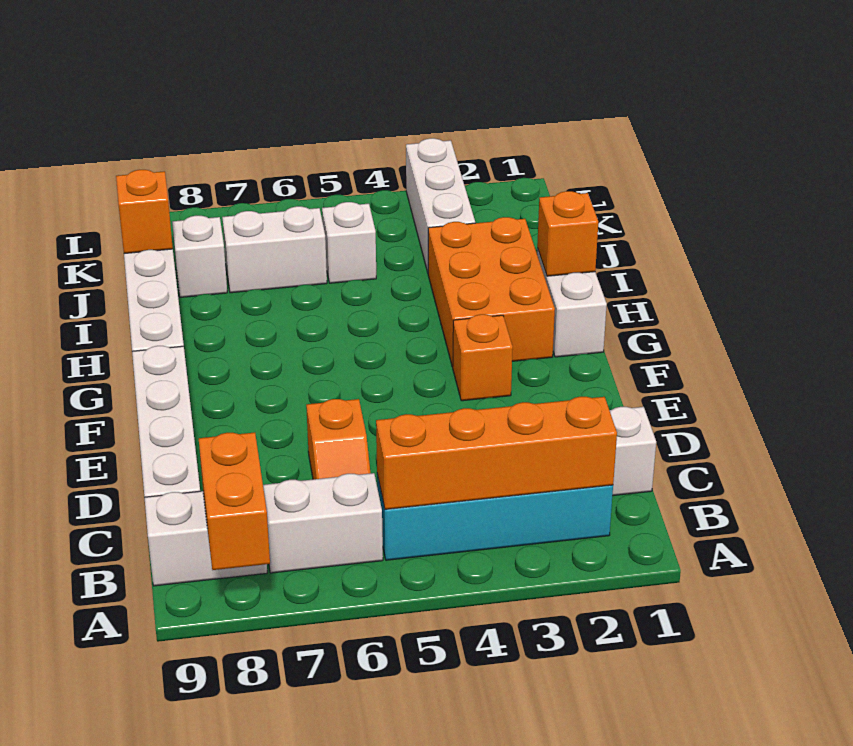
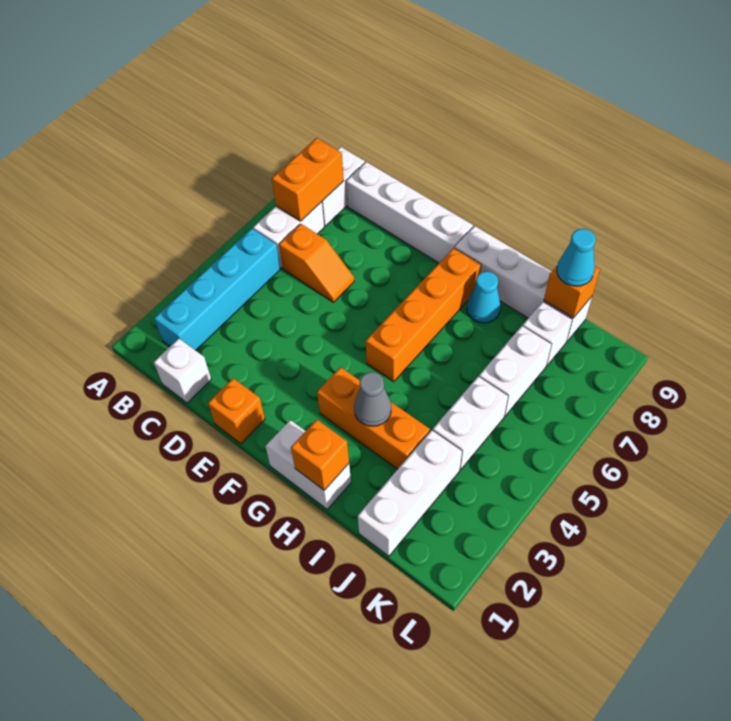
orange 1x2 brick [199,432,270,570] -> orange 1x2 brick turned to [272,138,344,221]
orange 1x4 brick [376,397,617,509] -> orange 1x4 brick moved to [366,248,481,382]
orange 1x2 slope [306,399,370,479] -> orange 1x2 slope turned to [279,224,354,302]
orange 1x1 brick [453,314,513,401] -> orange 1x1 brick moved to [208,378,265,444]
orange 2x3 brick [428,217,555,367] -> orange 1x3 brick [317,367,430,469]
none -> grey 1x1 cone [354,372,391,426]
none -> cyan 1x1 cone [467,272,501,323]
white 1x3 brick [406,138,475,272] -> white 1x3 brick turned to [358,430,462,556]
white 1x1 brick [322,202,376,283] -> white 1x2 brick [433,377,508,470]
none -> cyan 1x1 cone [557,229,596,286]

